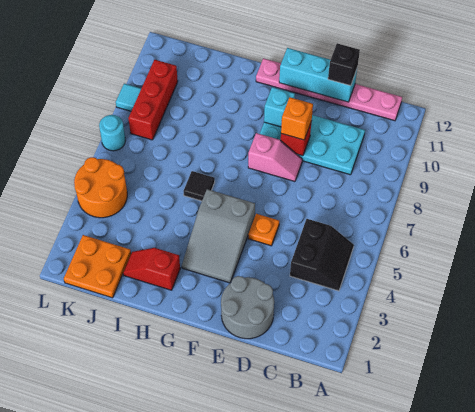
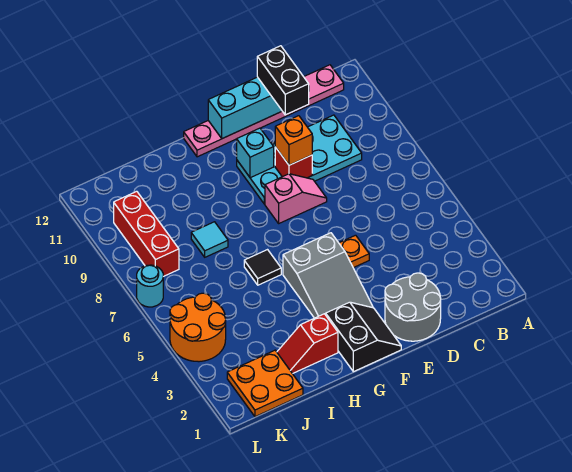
black 2x2 slope [290,219,354,291] -> black 2x2 slope moved to [326,302,401,372]
black 1x1 brick [328,43,360,86] -> black 1x2 brick [257,46,309,115]
cyan 1x1 tile [116,84,141,111] -> cyan 1x1 tile moved to [191,222,228,257]

